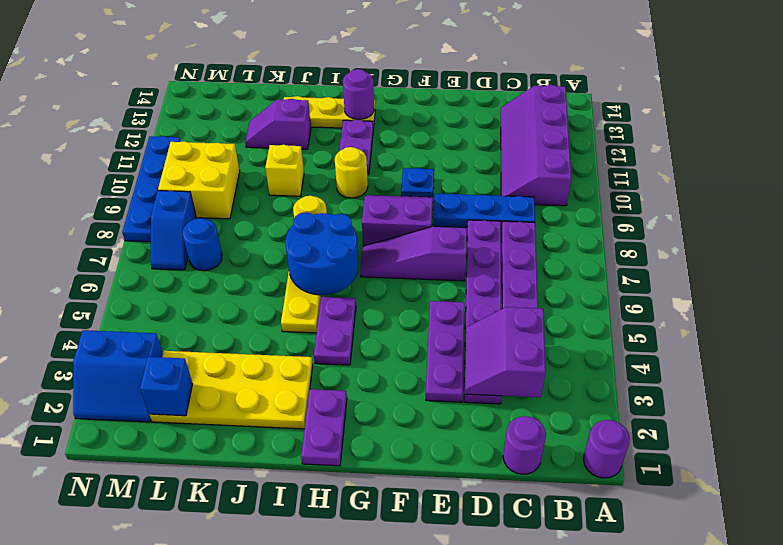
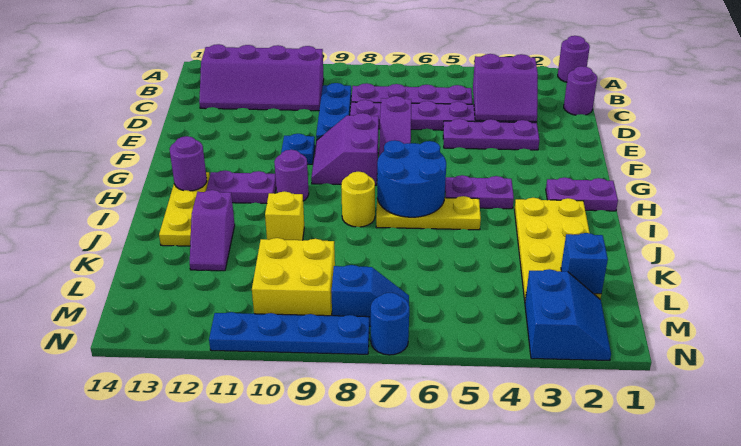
yellow 1x1 round brick [335,147,368,198] -> purple 1x1 round brick [274,150,309,201]
blue 1x1 round brick [183,218,222,271] -> blue 1x1 round brick moved to [371,293,409,355]

